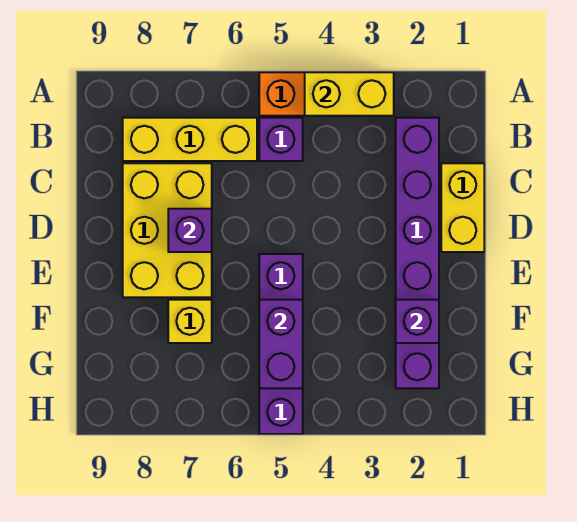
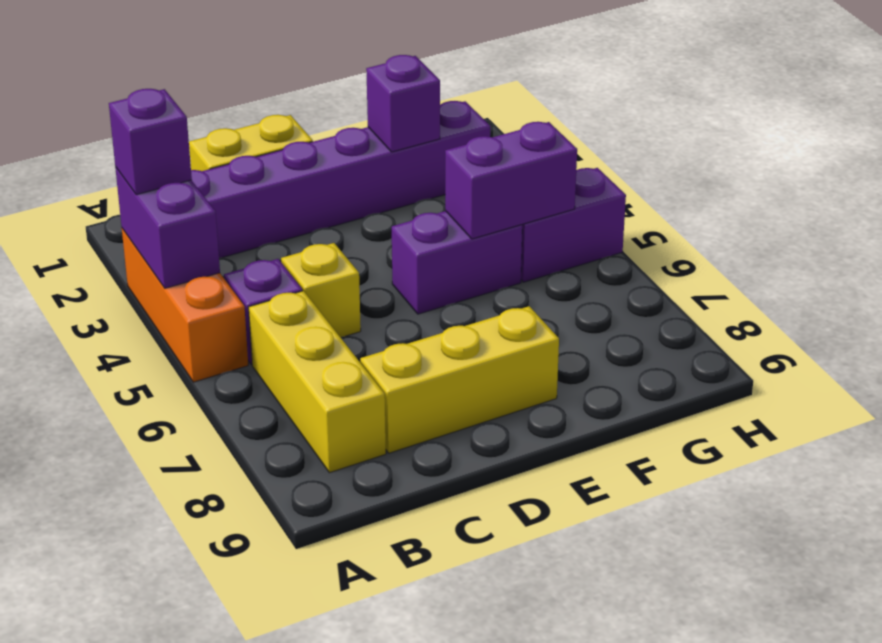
yellow 1x2 brick [305,72,394,116] -> purple 1x2 brick [115,167,220,288]
yellow 2x3 brick [123,163,212,297] -> yellow 1x3 brick [360,306,559,453]
purple 1x1 brick [168,209,212,252] -> purple 1x1 brick moved to [109,89,192,195]
yellow 1x1 brick [168,300,212,343] -> yellow 1x1 brick moved to [281,243,361,337]

